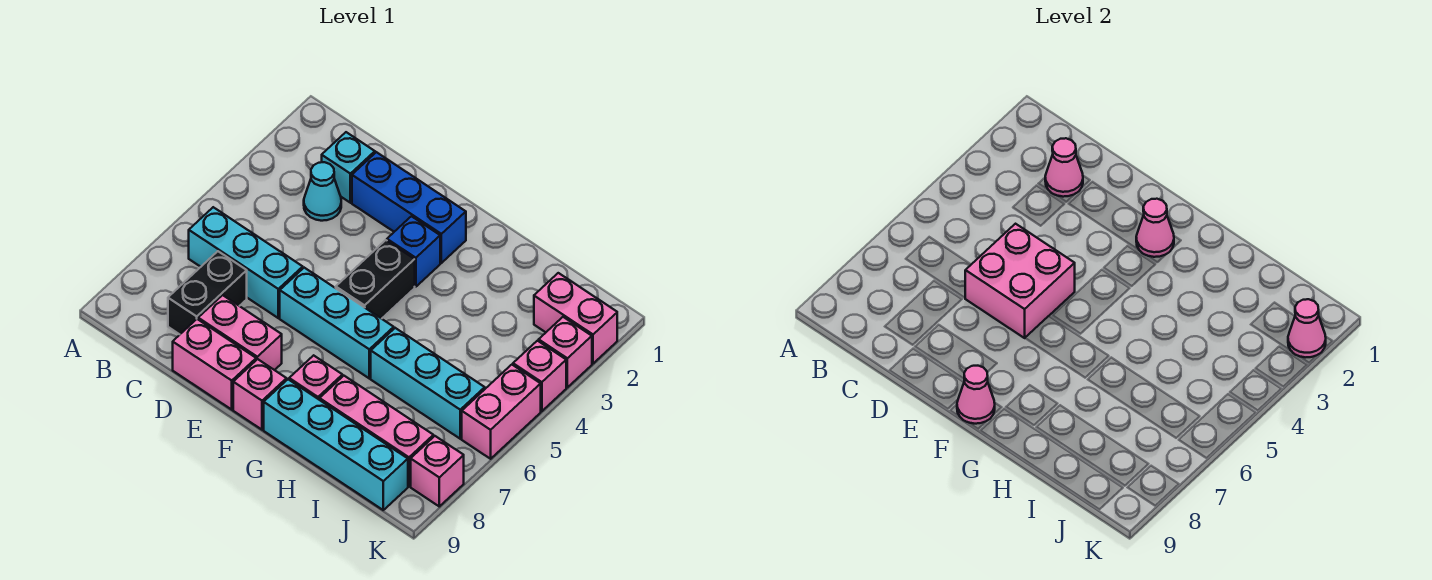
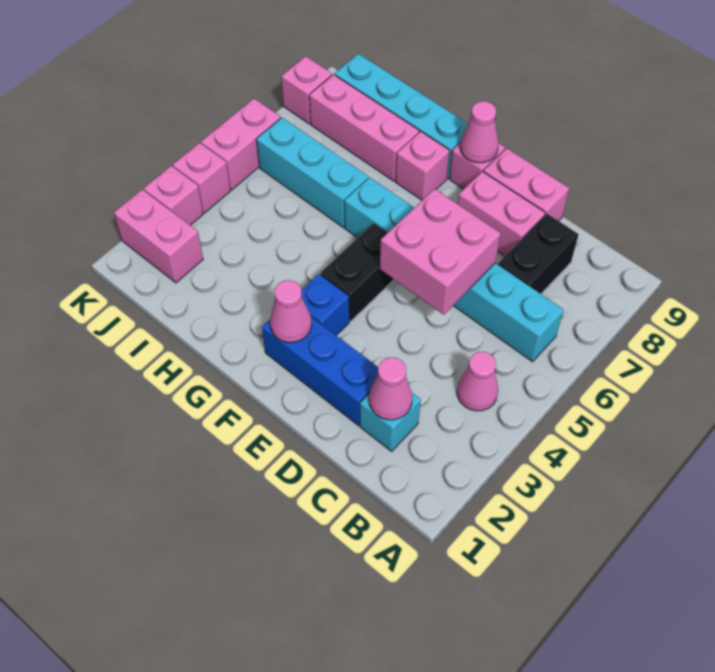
cyan 1x1 cone [304,162,341,221] -> none
pink 1x1 cone [1288,299,1326,357] -> pink 1x1 cone moved to [457,352,498,411]

